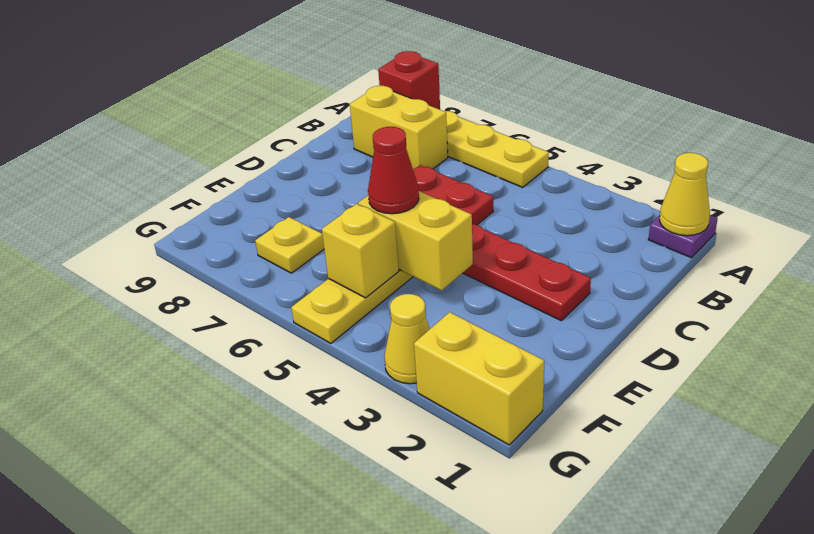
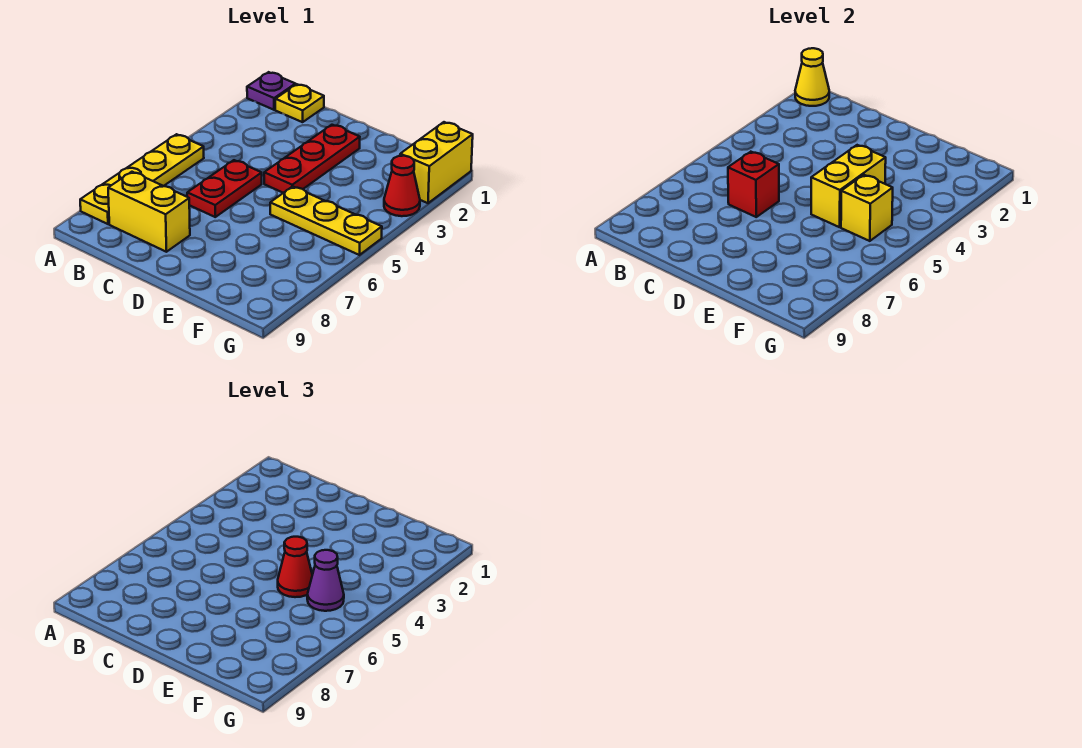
red 1x1 brick [378,51,440,110] -> red 1x1 brick moved to [728,152,779,217]
yellow 1x2 brick [350,86,448,169] -> yellow 1x2 brick turned to [108,172,190,252]
none -> purple 1x1 cone [307,550,344,611]
yellow 1x1 plate [255,217,324,273] -> yellow 1x1 plate moved to [275,84,324,122]
yellow 1x1 cone [384,294,430,384] -> red 1x1 cone [384,156,420,216]

